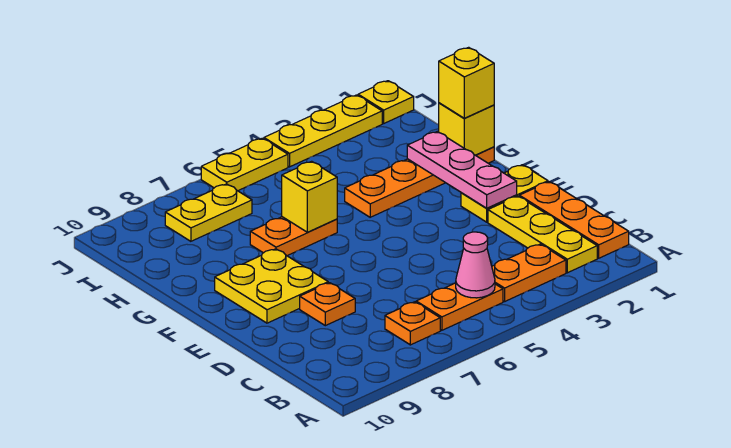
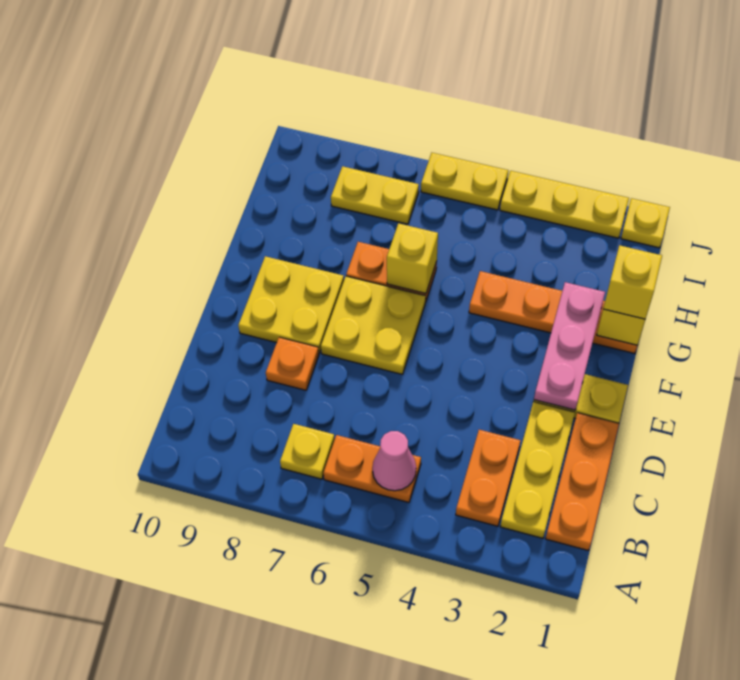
orange 1x2 plate [492,244,566,301] -> orange 1x2 plate turned to [456,430,521,526]
orange 1x1 plate [385,302,440,345] -> yellow 1x1 plate [280,424,335,479]
none -> yellow 2x2 plate [321,276,426,374]

